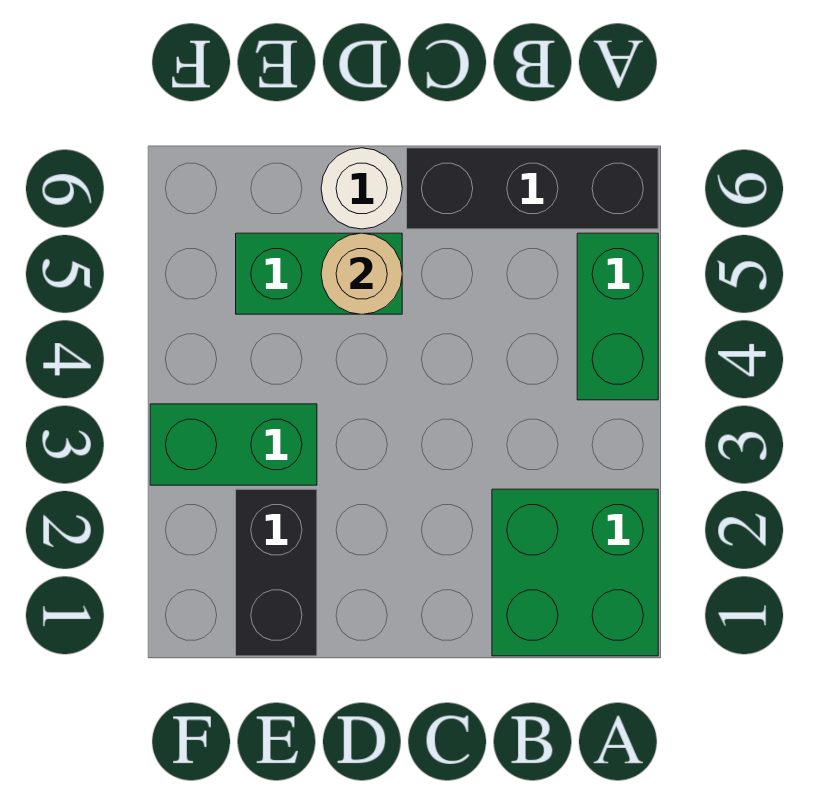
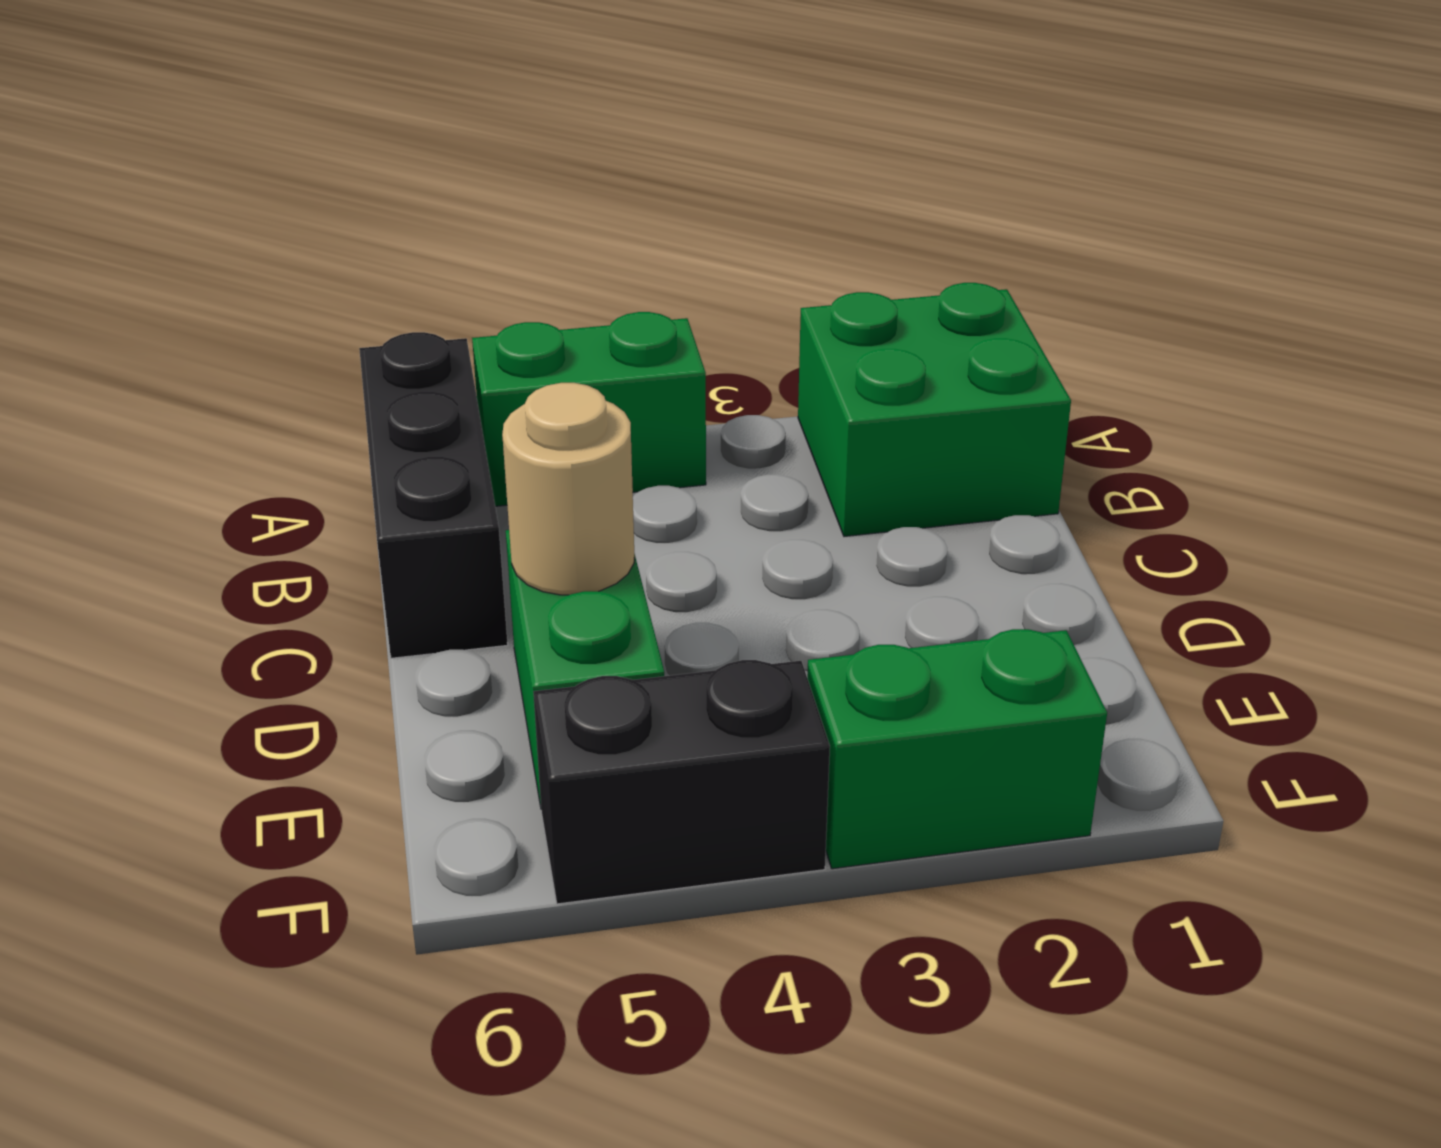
white 1x1 round brick [321,148,402,229] -> none
black 1x2 brick [236,489,317,656] -> black 1x2 brick moved to [534,660,830,904]
green 1x2 brick [150,404,317,485] -> green 1x2 brick turned to [807,629,1107,869]

